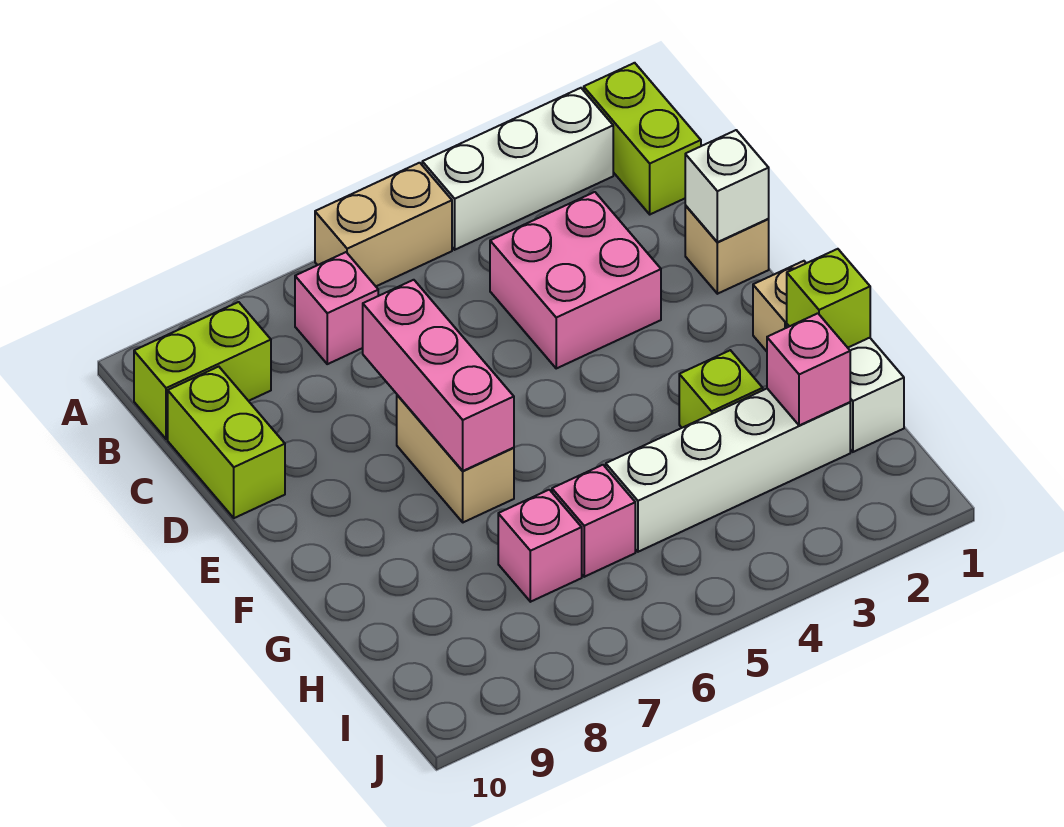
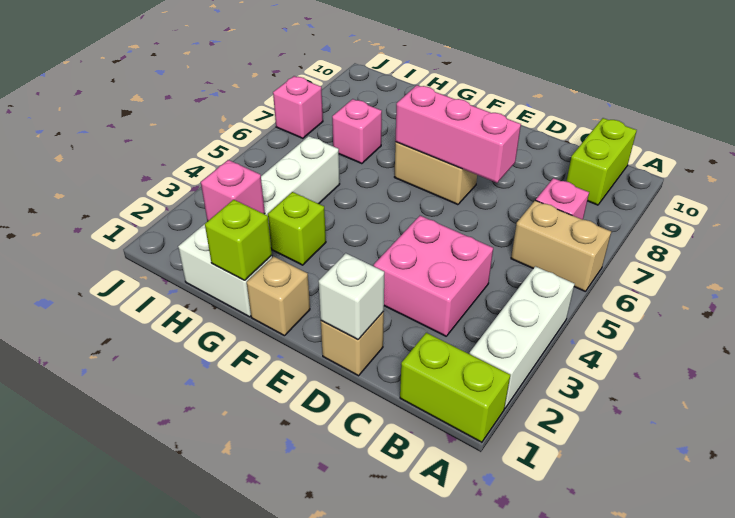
tan 1x2 brick [315,163,452,286] -> tan 1x2 brick turned to [511,200,611,292]
lime 1x2 brick [168,367,285,518] -> none
pink 1x1 brick [552,465,635,577] -> pink 1x1 brick moved to [273,76,323,138]

